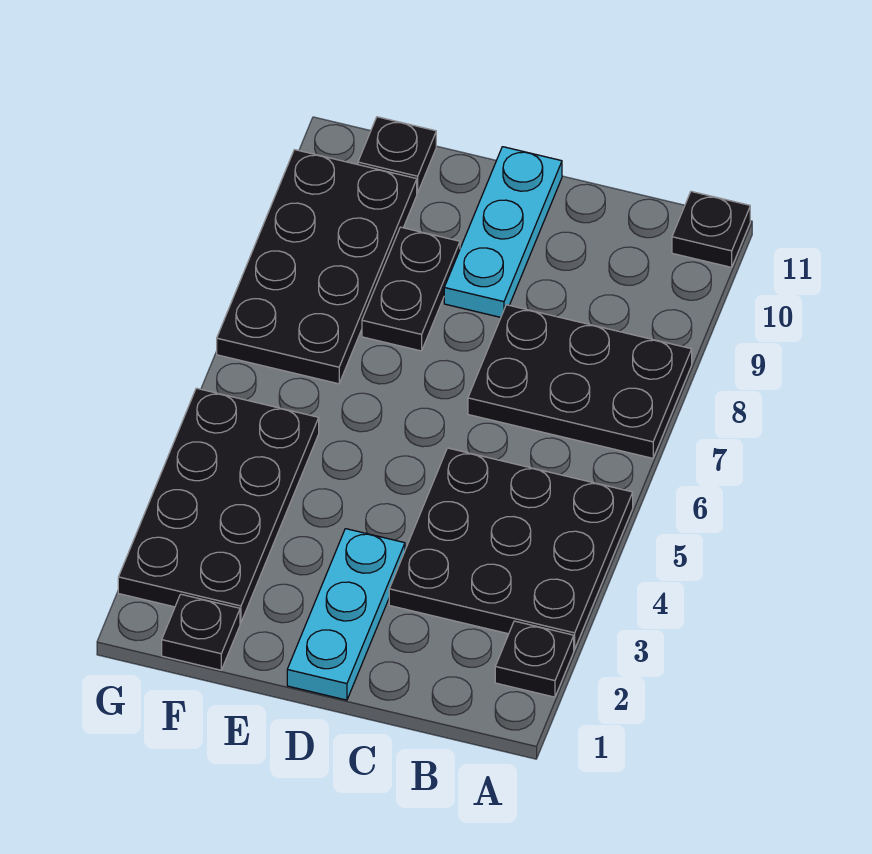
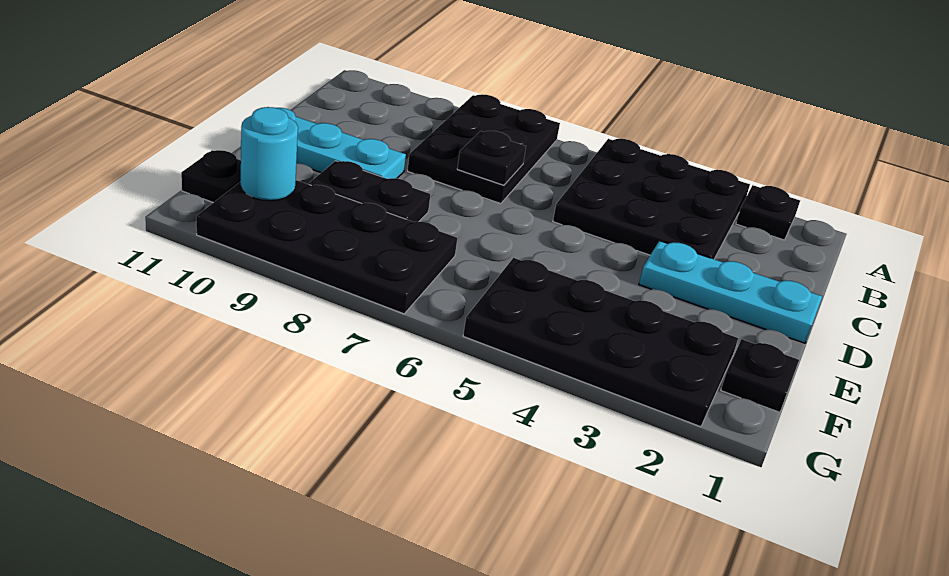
black 1x1 plate [672,191,750,267] -> black 1x1 plate moved to [457,131,526,185]
none -> cyan 1x1 round brick [241,107,298,201]

